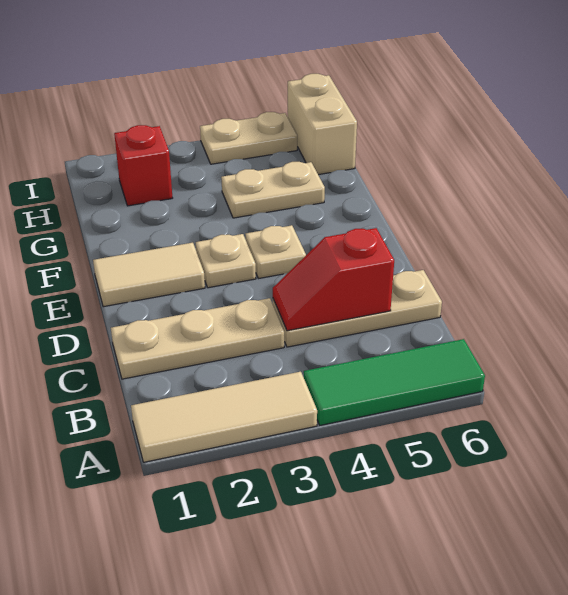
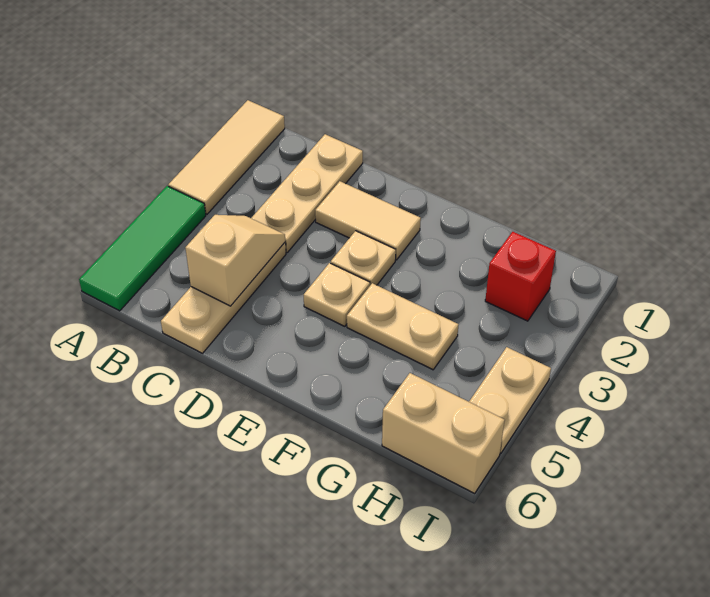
red 1x2 slope [273,228,394,331] -> tan 1x2 slope [185,215,285,306]
tan 1x2 tile [93,243,205,307] -> tan 1x2 tile turned to [315,181,421,260]
tan 1x2 plate [221,161,325,218] -> tan 1x2 plate turned to [347,283,459,370]

